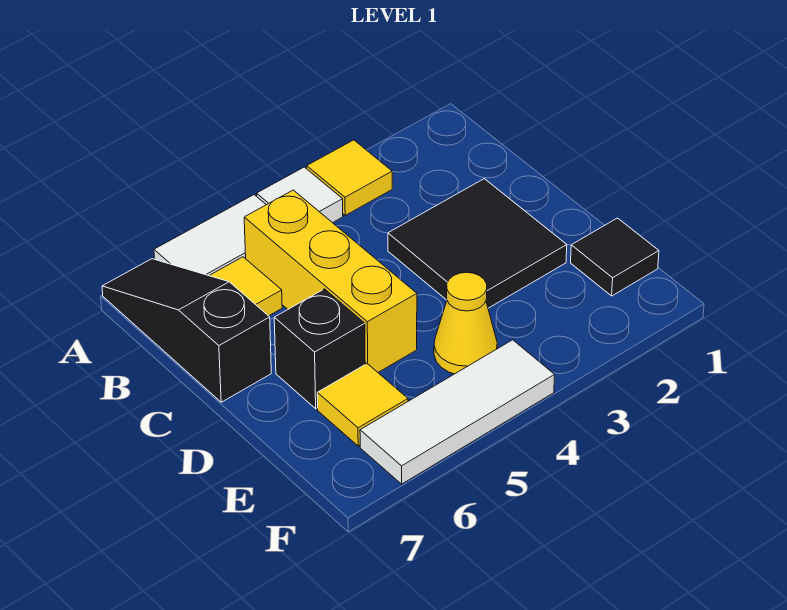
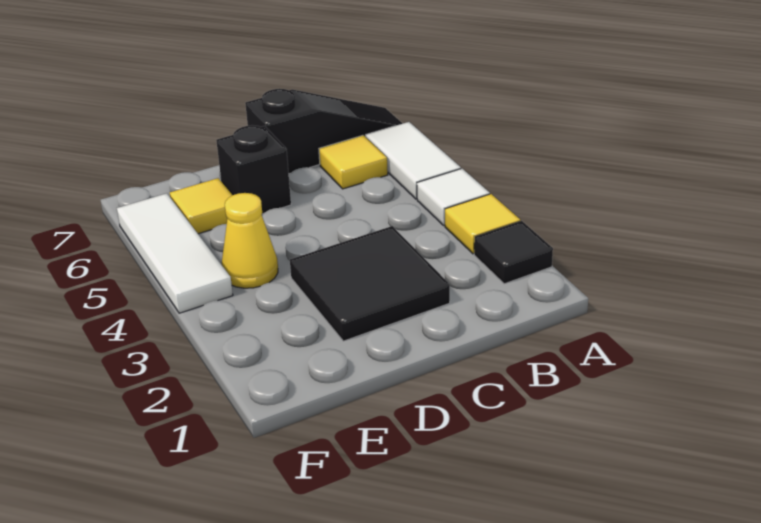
yellow 1x3 brick [244,190,417,372] -> none
black 1x1 tile [571,218,659,296] -> black 1x1 tile moved to [474,221,553,284]

